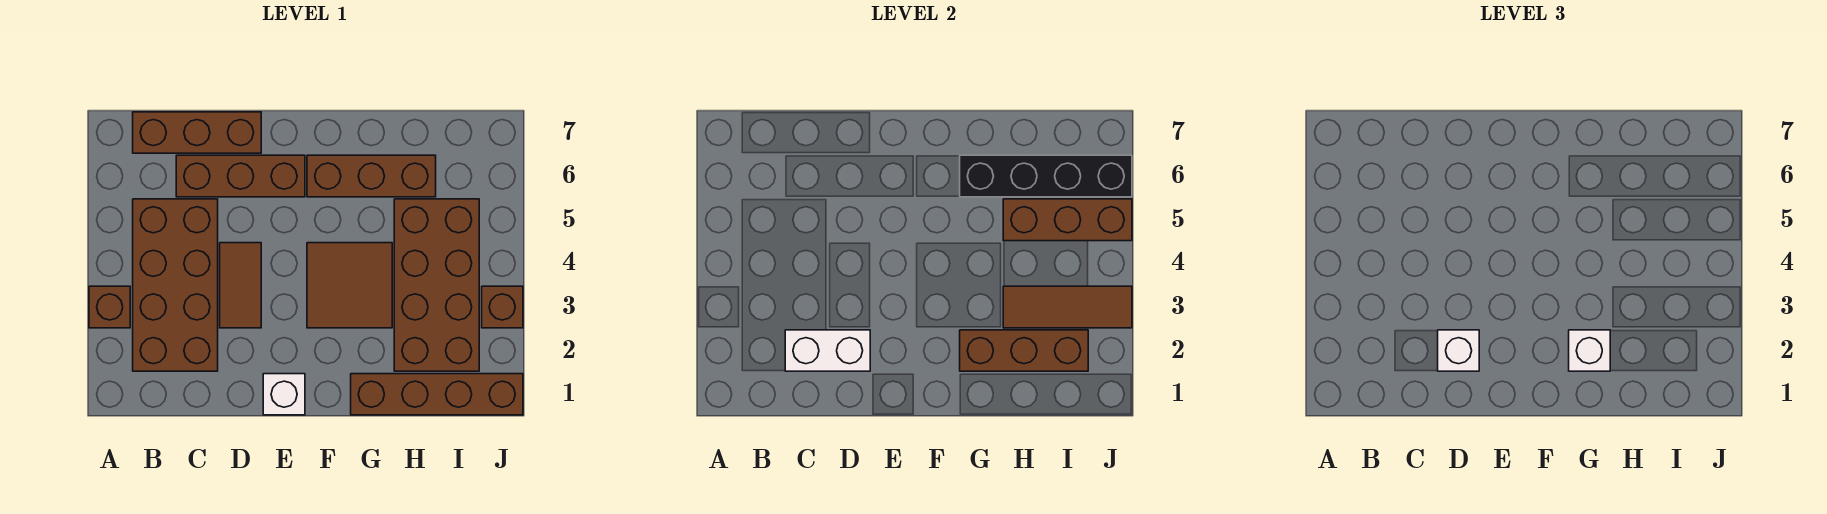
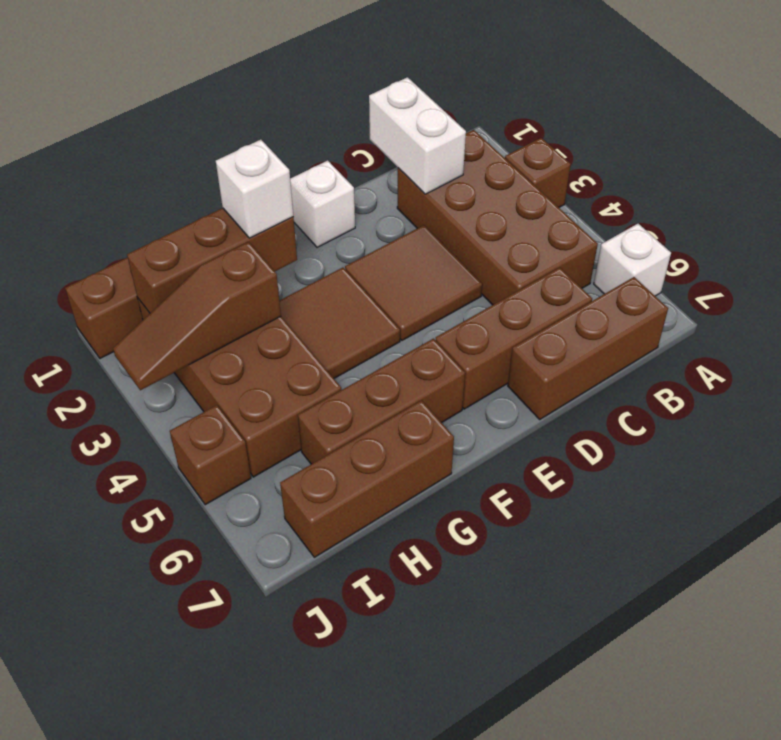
white 1x2 brick [785,330,870,371] -> white 1x2 brick turned to [369,77,466,194]
white 1x1 brick [1438,330,1479,371] -> white 1x1 brick moved to [594,224,671,296]
brown 1x2 tile [220,243,261,328] -> brown 2x2 tile [345,225,482,340]
black 1x4 brick [960,155,1132,197] -> none
brown 1x3 tile [1003,286,1132,328] -> brown 1x3 slope [113,242,281,390]
brown 1x3 brick [1003,199,1132,241] -> brown 1x3 brick moved to [280,401,454,557]
brown 1x1 brick [482,286,523,328] -> brown 1x1 brick moved to [170,405,251,505]

